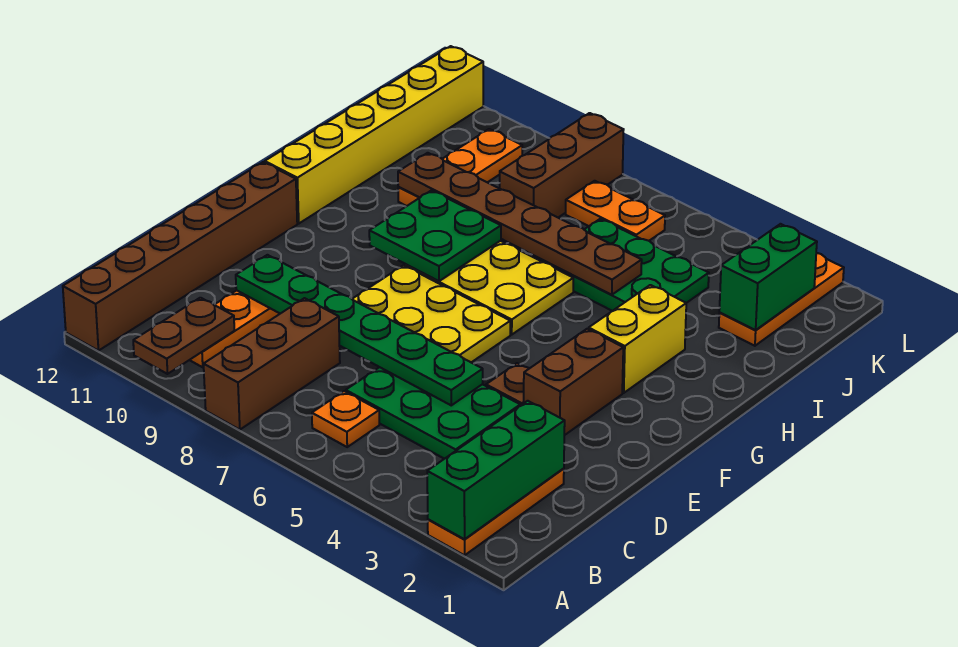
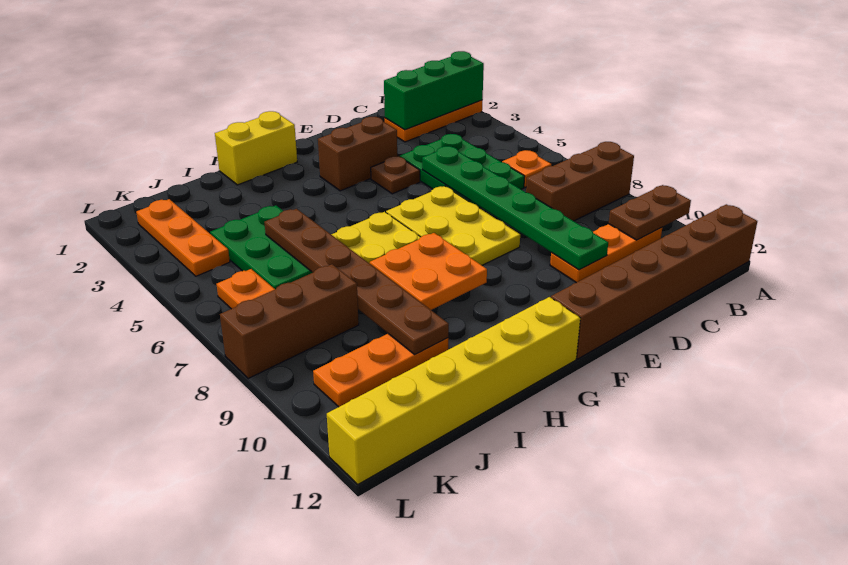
yellow 1x2 brick [589,285,686,393] -> yellow 1x2 brick moved to [215,111,297,185]
green 2x2 plate [369,190,501,281] -> orange 2x2 plate [370,233,487,310]
orange 1x3 plate [719,253,844,346] -> orange 1x3 plate turned to [136,199,230,276]
green 1x2 brick [719,224,817,330] -> none

